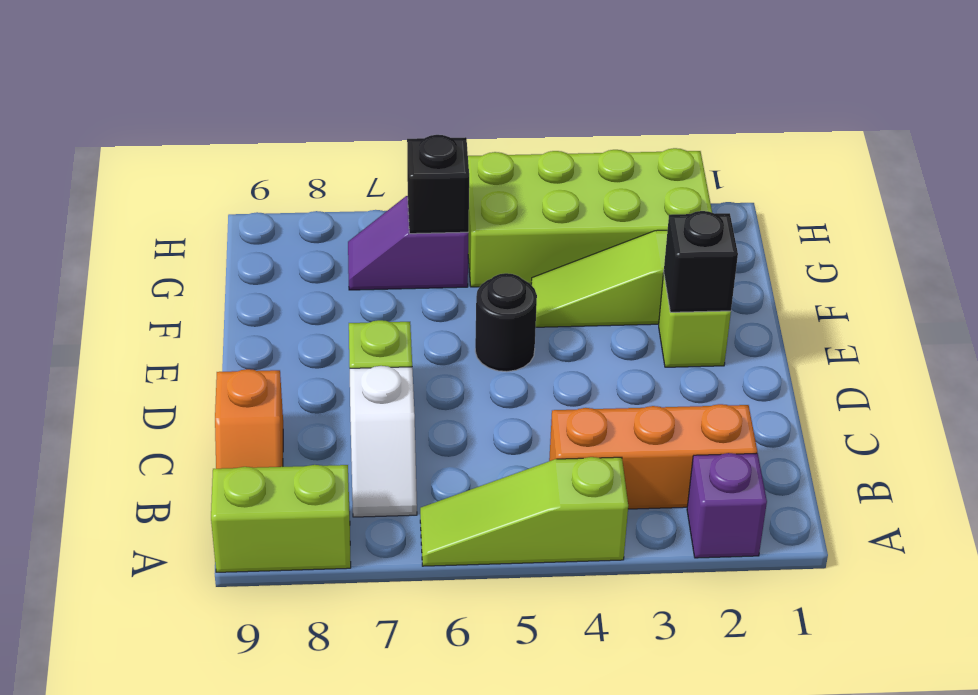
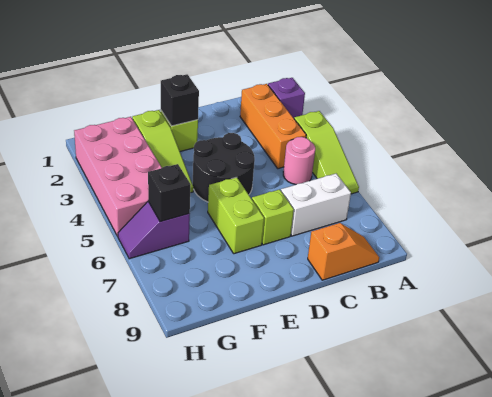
lime 1x2 brick [211,465,351,572] -> lime 1x2 brick moved to [208,177,264,254]
none -> pink 1x1 round brick [283,137,315,184]
white 1x2 slope [350,366,417,517] -> white 1x2 brick [281,174,351,236]
black 1x1 round brick [475,273,537,372] -> black 2x2 round brick [193,133,255,202]
lime 2x4 brick [468,148,712,287] -> pink 2x4 brick [74,117,162,236]
purple 1x2 slope [348,196,468,290] -> purple 1x2 slope turned to [118,202,190,259]

